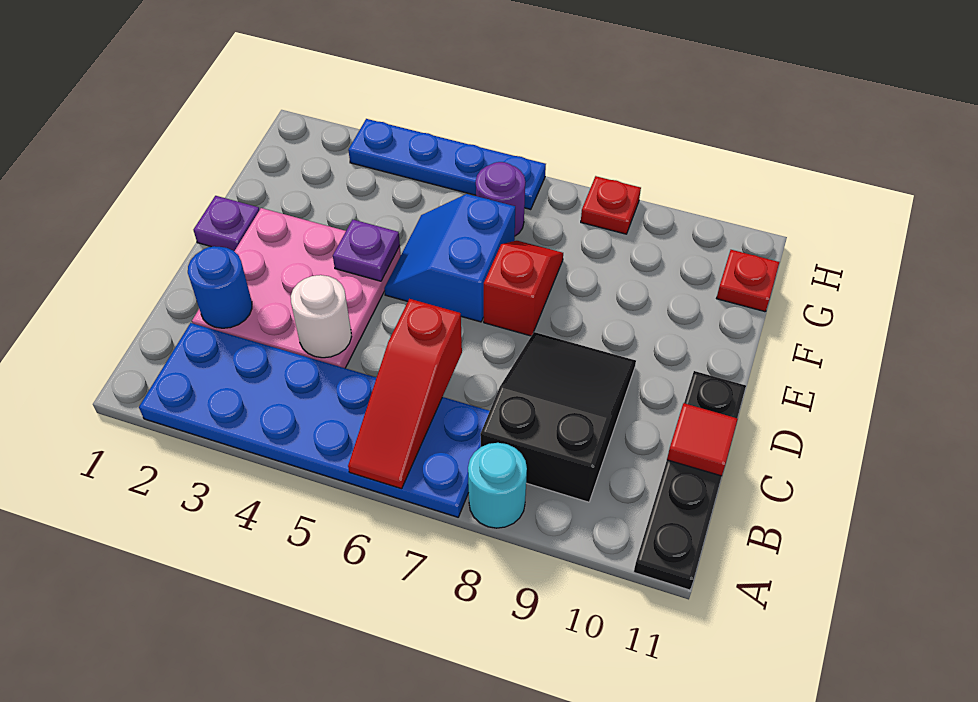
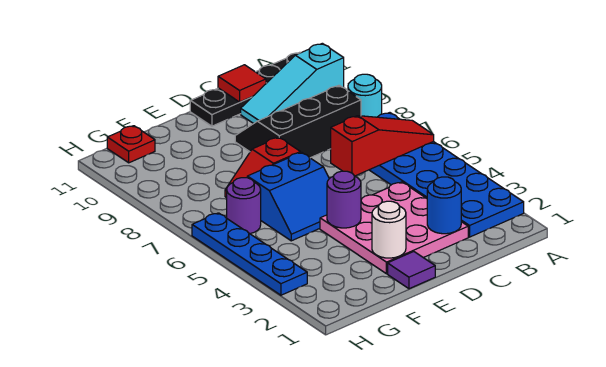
none -> cyan 1x3 slope [241,43,344,124]
black 2x3 slope [480,332,636,502] -> black 2x3 slope turned to [235,85,361,158]
white 1x1 round brick [291,275,351,358] -> white 1x1 round brick moved to [372,201,406,258]
purple 1x1 plate [193,196,259,251] -> purple 1x1 tile [388,252,435,289]
purple 1x1 plate [333,220,400,281] -> purple 1x1 round brick [327,171,361,228]
red 1x1 plate [581,176,641,234] -> none

